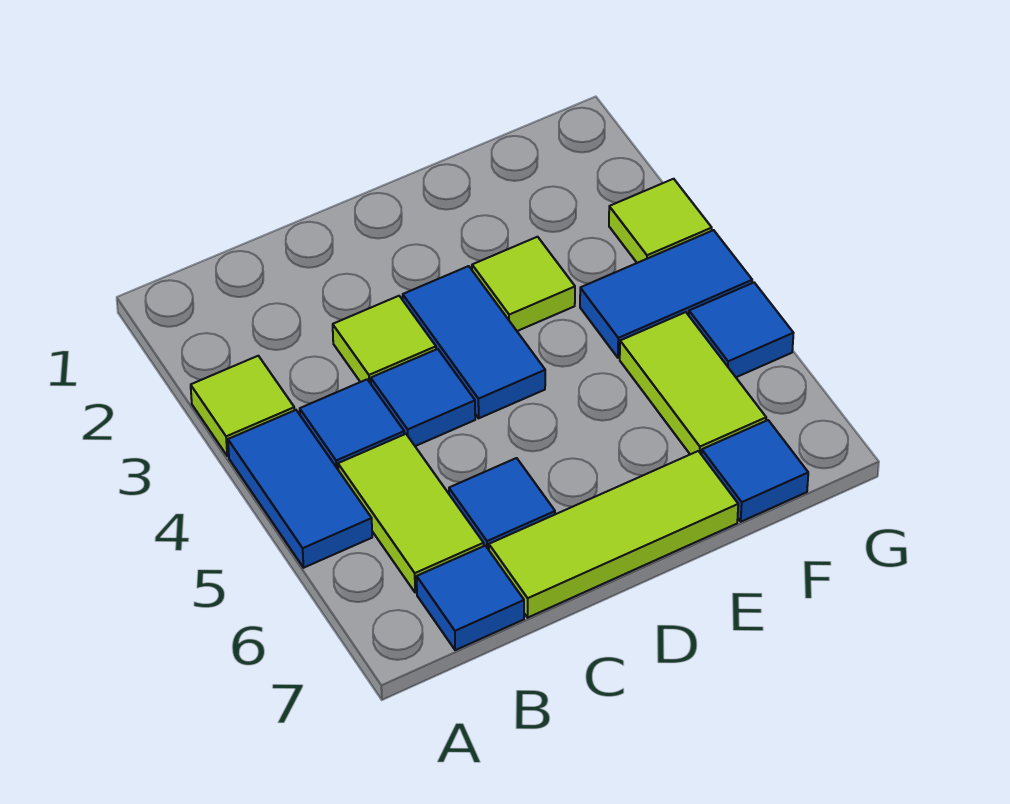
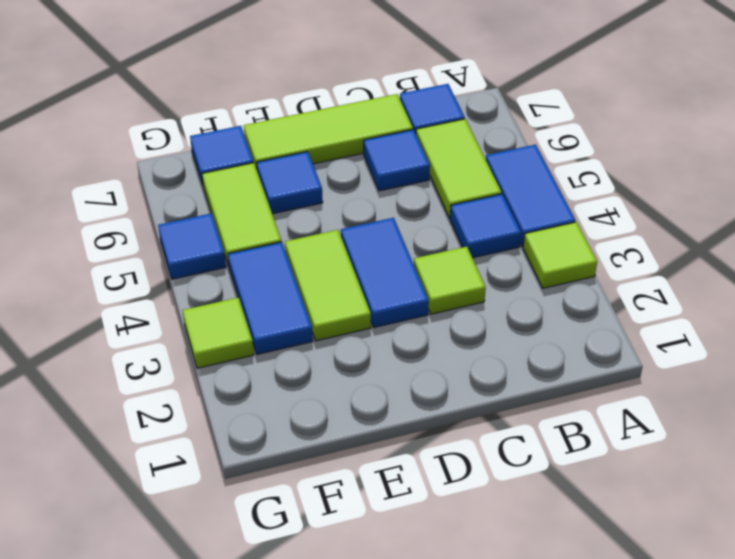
blue 1x1 tile [371,349,475,446] -> blue 1x1 tile moved to [257,152,323,214]
lime 1x1 tile [472,237,575,331] -> lime 1x2 tile [285,230,371,341]
blue 1x2 tile [580,230,752,358] -> blue 1x2 tile turned to [228,242,313,354]

